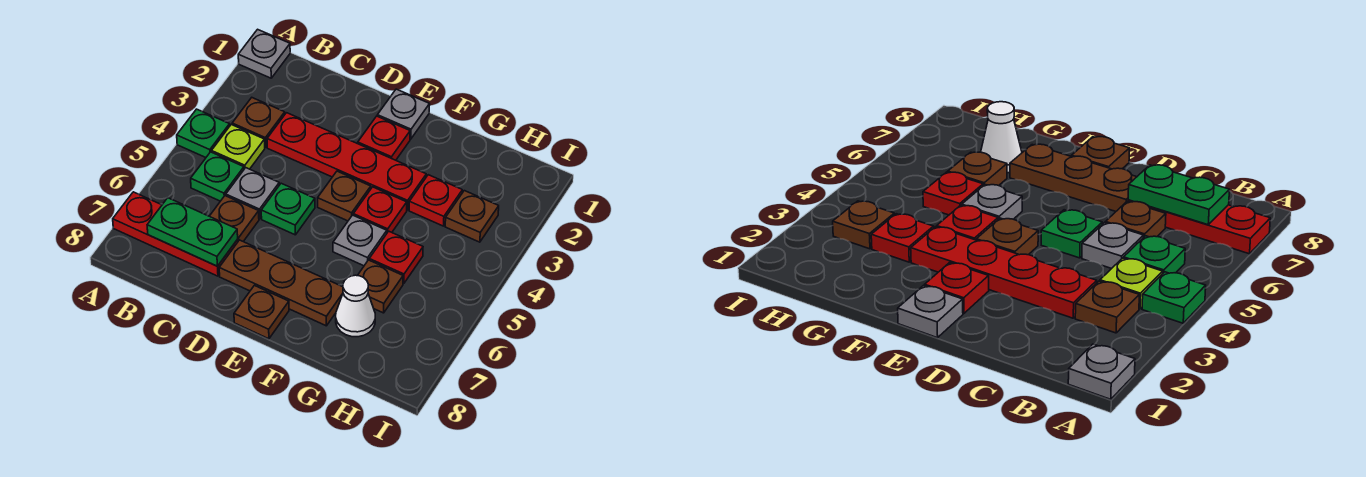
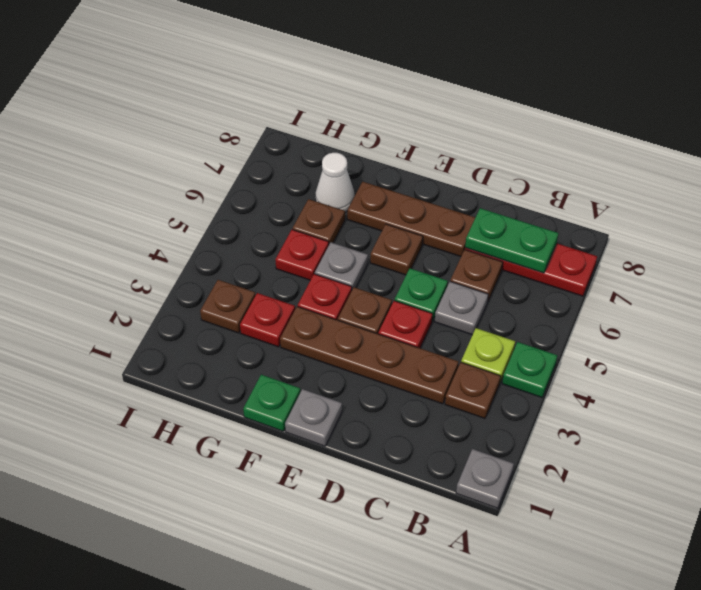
green 1x1 plate [191,152,244,201] -> green 1x1 plate moved to [243,375,300,431]
red 1x4 plate [267,113,426,210] -> brown 1x4 plate [280,307,458,404]
red 1x1 plate [358,116,410,160] -> red 1x1 plate moved to [378,301,432,348]
brown 1x1 plate [234,285,289,339] -> brown 1x1 plate moved to [370,224,423,275]

